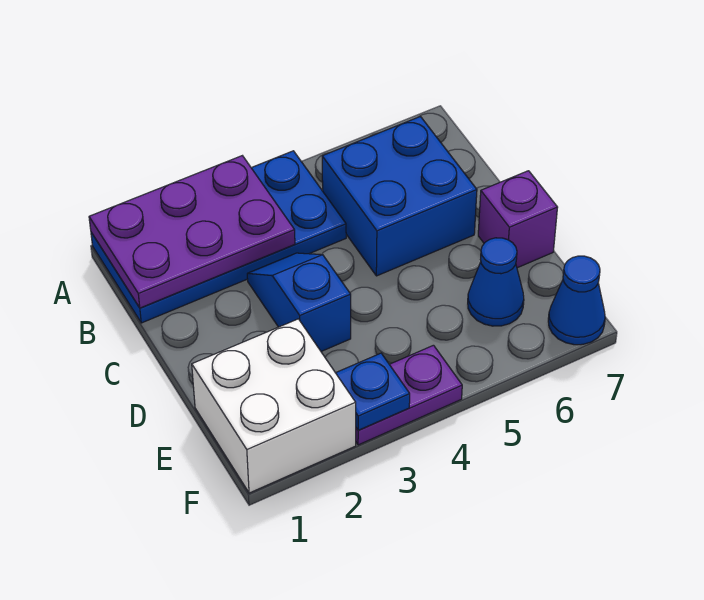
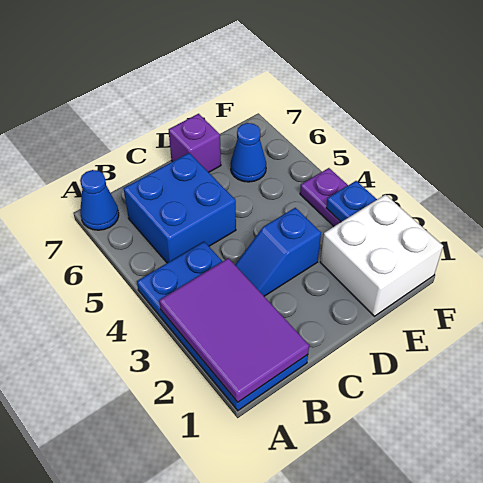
purple 2x3 plate [89,156,295,308] -> purple 2x3 tile [159,258,309,402]
blue 1x1 cone [548,256,605,345] -> blue 1x1 cone moved to [80,170,119,230]

